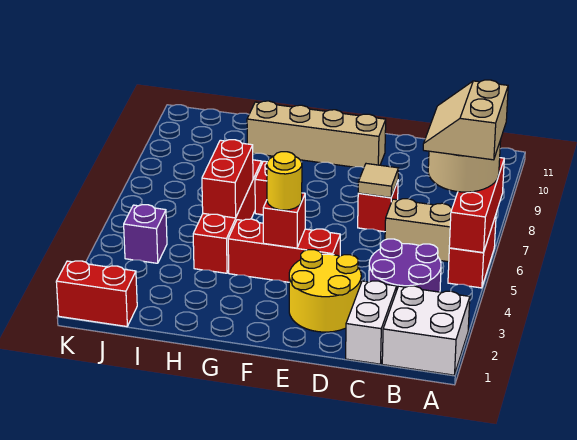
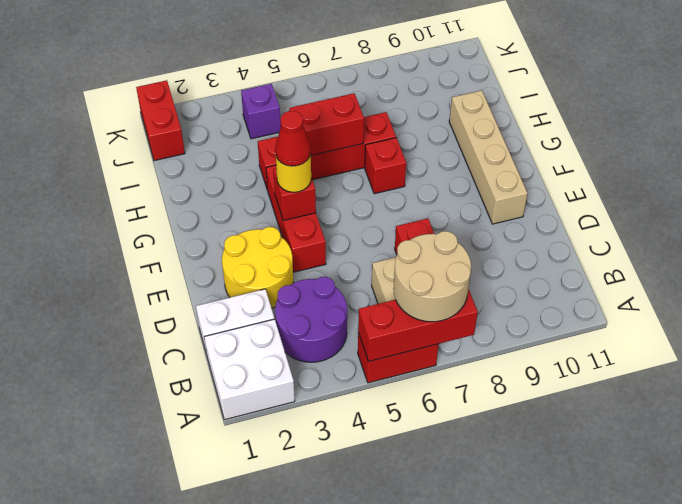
tan 2x2 slope [423,80,508,160] -> none
tan 1x1 tile [358,164,399,198] -> none
none -> red 1x1 cone [275,111,311,166]

